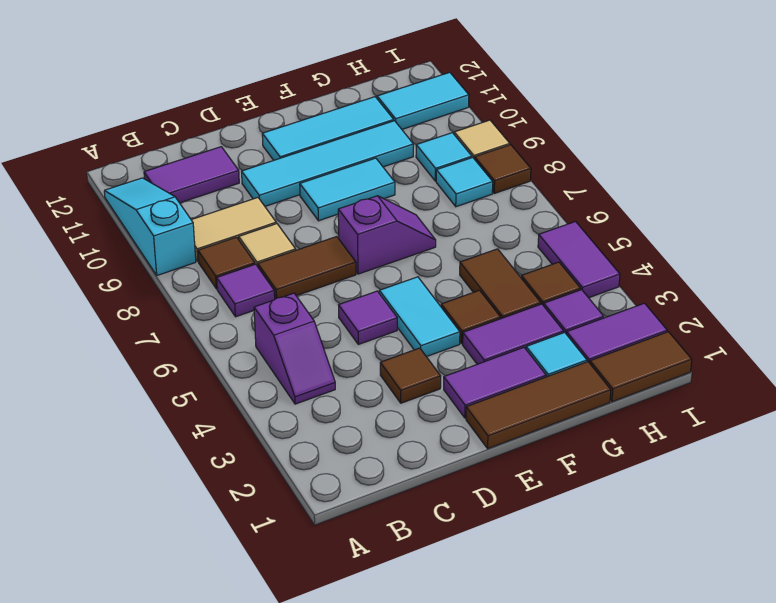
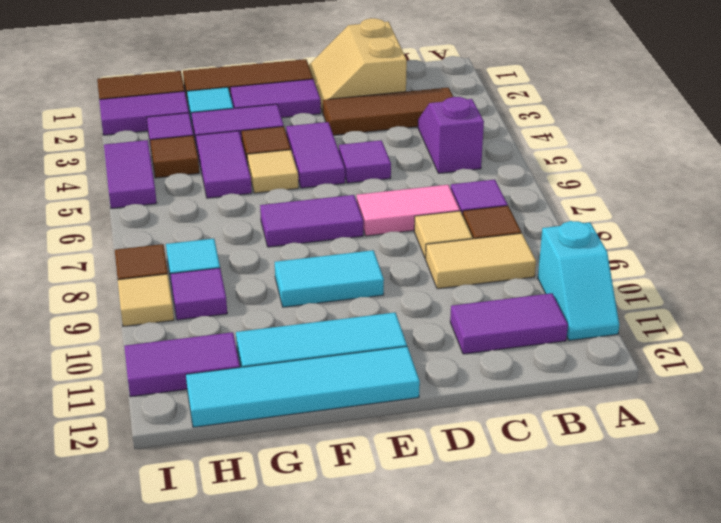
cyan 1x3 slope [104,178,196,275] -> cyan 1x2 slope [538,221,619,341]
none -> tan 2x2 slope [309,18,407,112]
brown 1x2 tile [258,237,356,299] -> pink 1x2 tile [357,185,460,236]
brown 1x1 tile [380,348,441,403] -> brown 1x3 tile [323,88,453,135]
cyan 1x4 tile [242,121,413,206] -> cyan 1x4 tile moved to [186,346,420,427]
cyan 1x2 tile [379,277,460,357] -> purple 1x2 tile [286,122,345,188]
purple 1x2 slope [338,196,436,274] -> purple 1x2 tile [260,195,363,247]
none -> tan 1x1 tile [247,150,299,193]
brown 1x2 tile [460,249,541,319] -> purple 1x2 tile [196,131,252,198]
cyan 1x1 tile [416,133,472,181] -> purple 1x1 tile [171,268,227,320]
cyan 1x2 tile [377,72,469,129] -> purple 1x2 tile [124,332,240,397]

